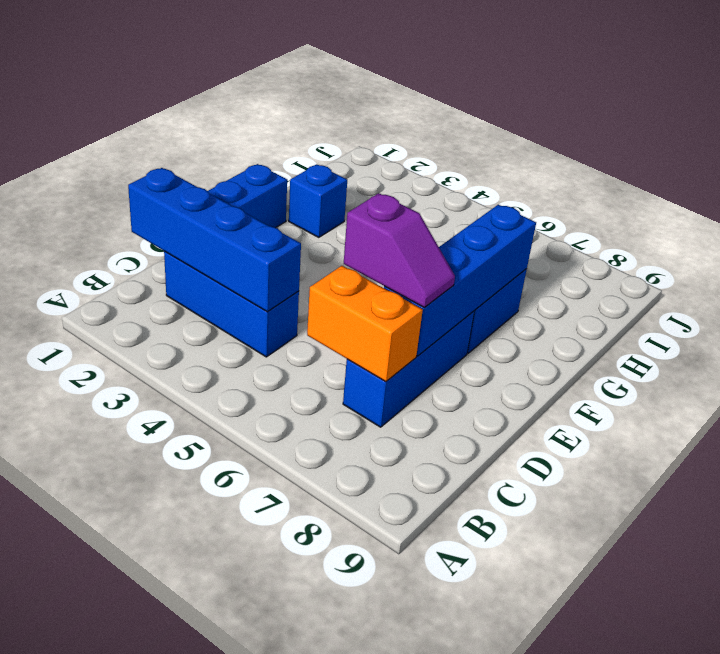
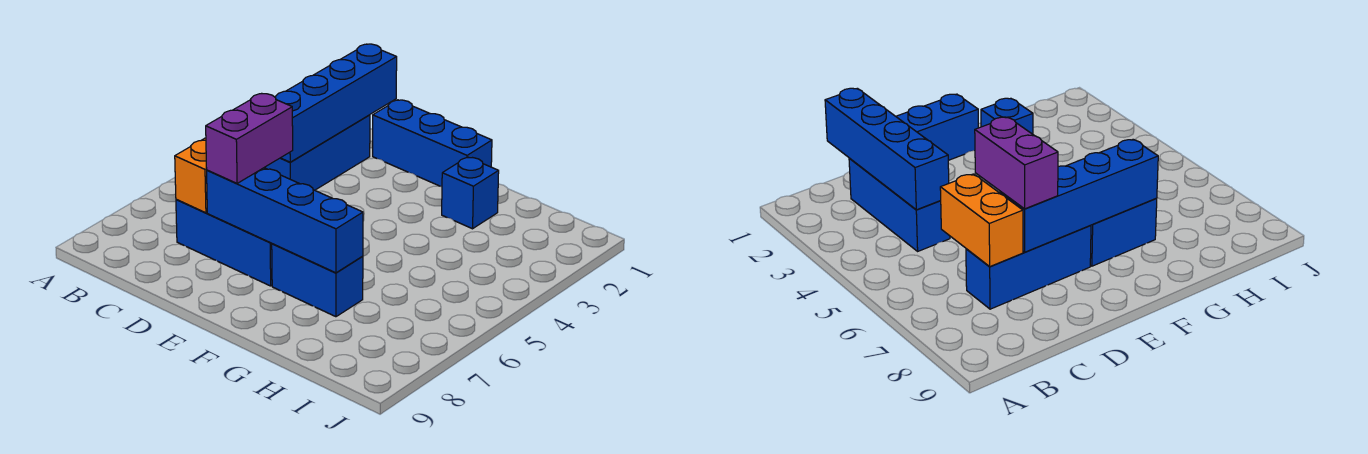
purple 1x2 slope [344,193,455,308] -> purple 1x2 brick [206,94,293,184]

